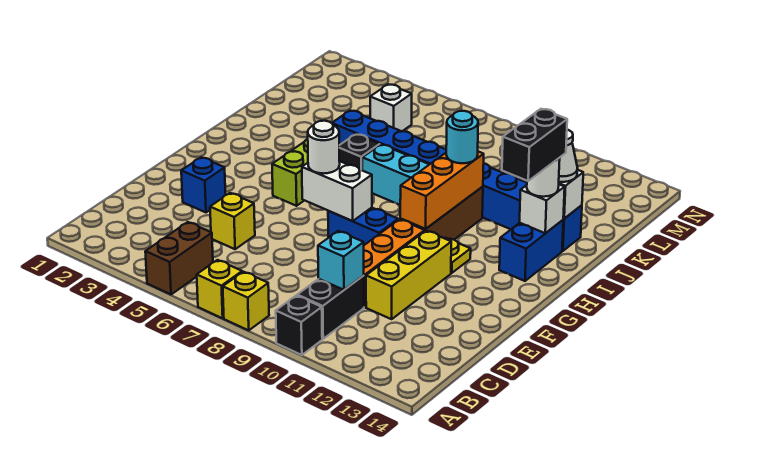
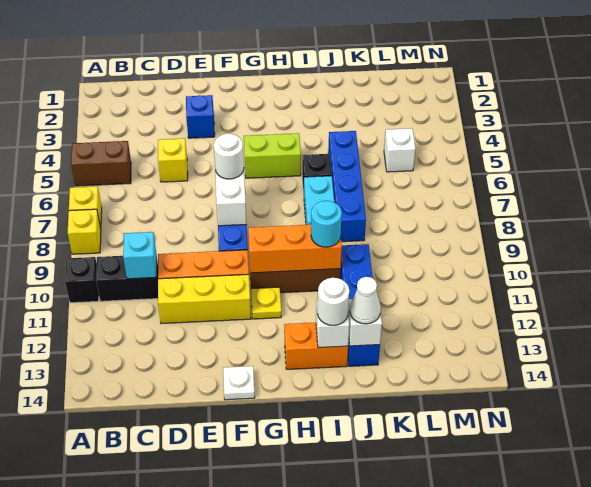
none -> white 1x1 plate [223,366,255,400]
blue 1x2 brick [499,220,563,281] -> orange 1x2 brick [284,323,348,369]
black 1x2 brick [502,109,567,181] -> none

